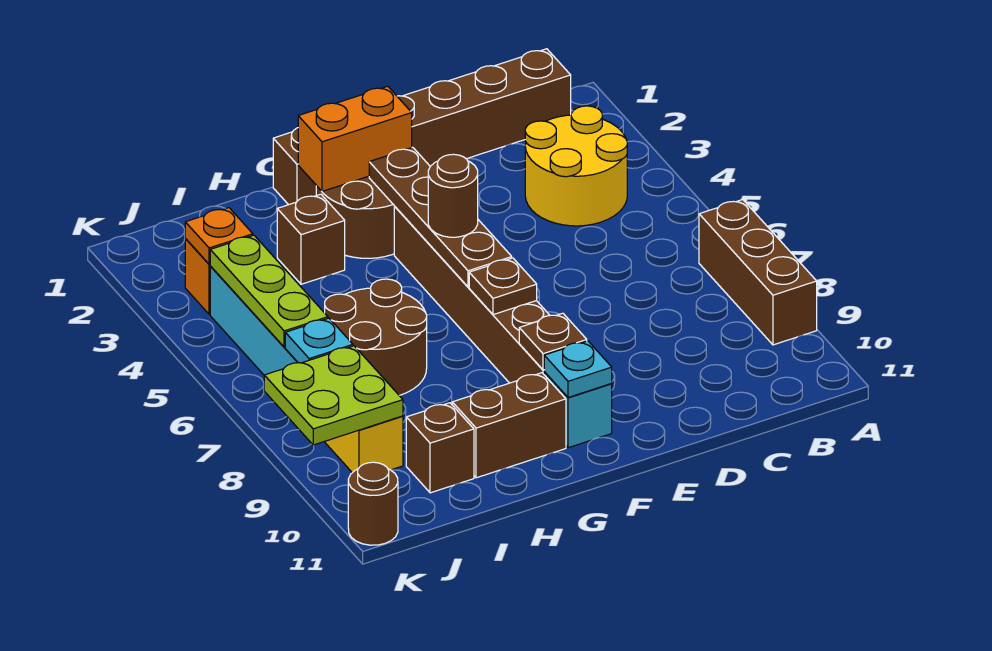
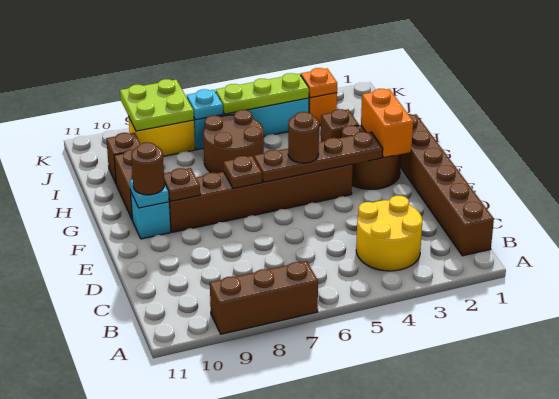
brown 1x1 round brick [348,462,398,545] -> brown 1x1 round brick moved to [131,142,165,195]

